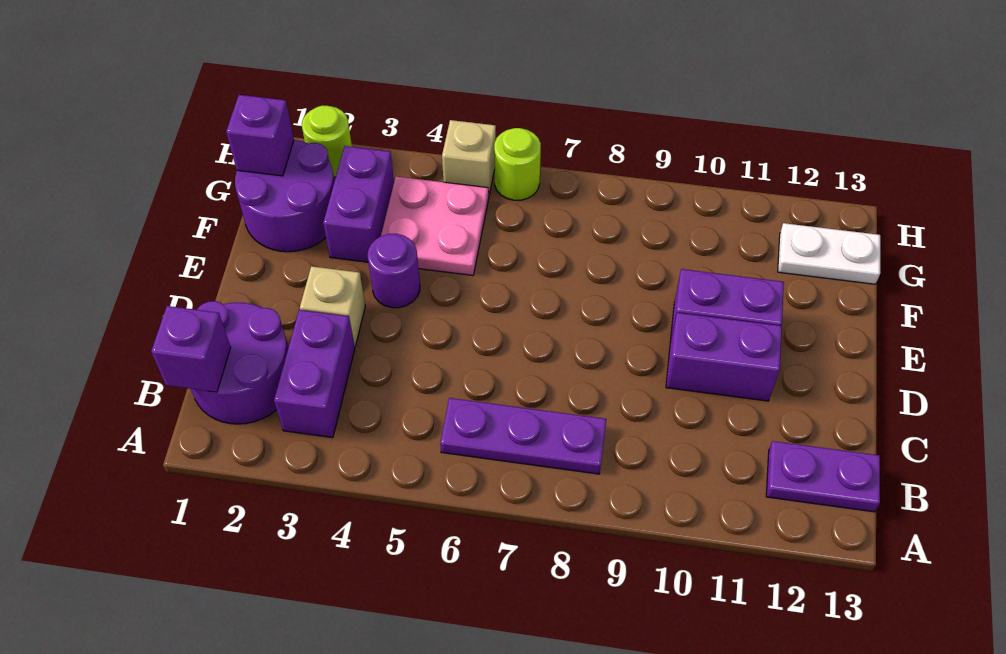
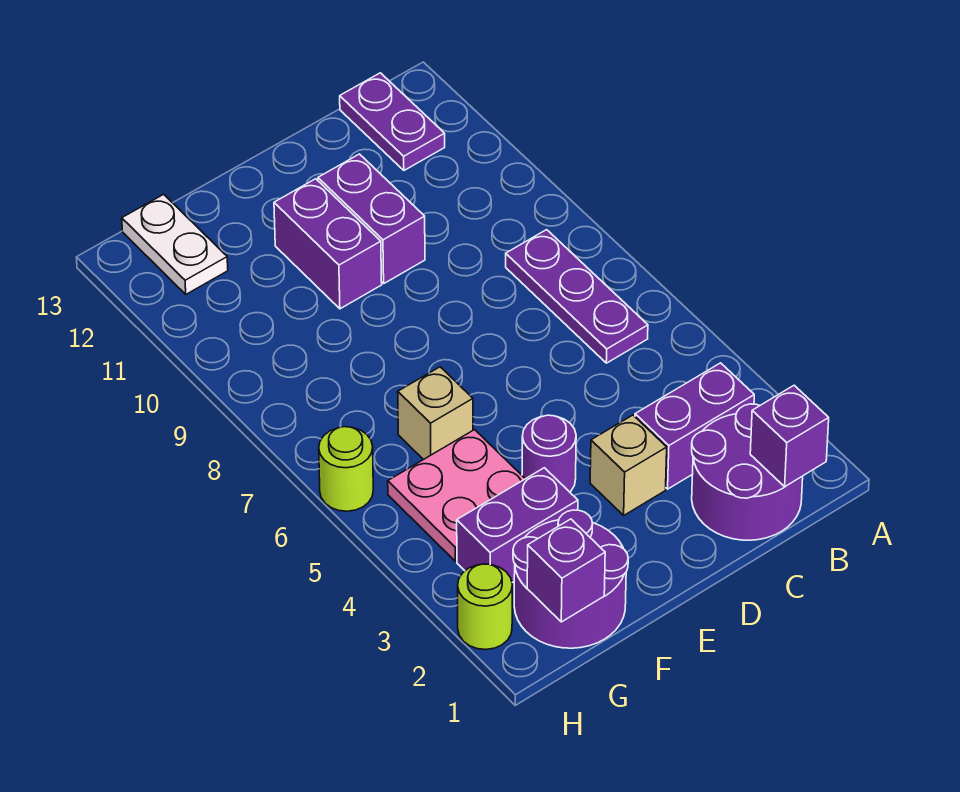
tan 1x1 brick [442,120,496,195] -> tan 1x1 brick moved to [398,367,473,460]

